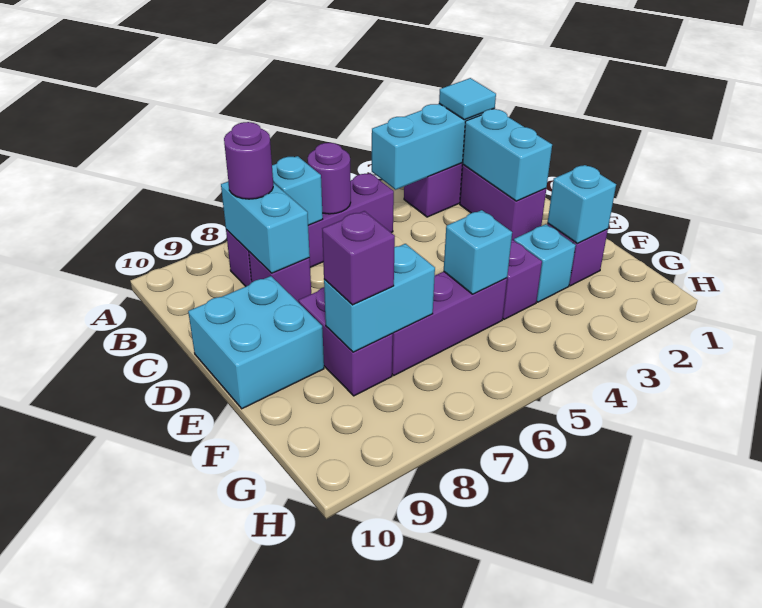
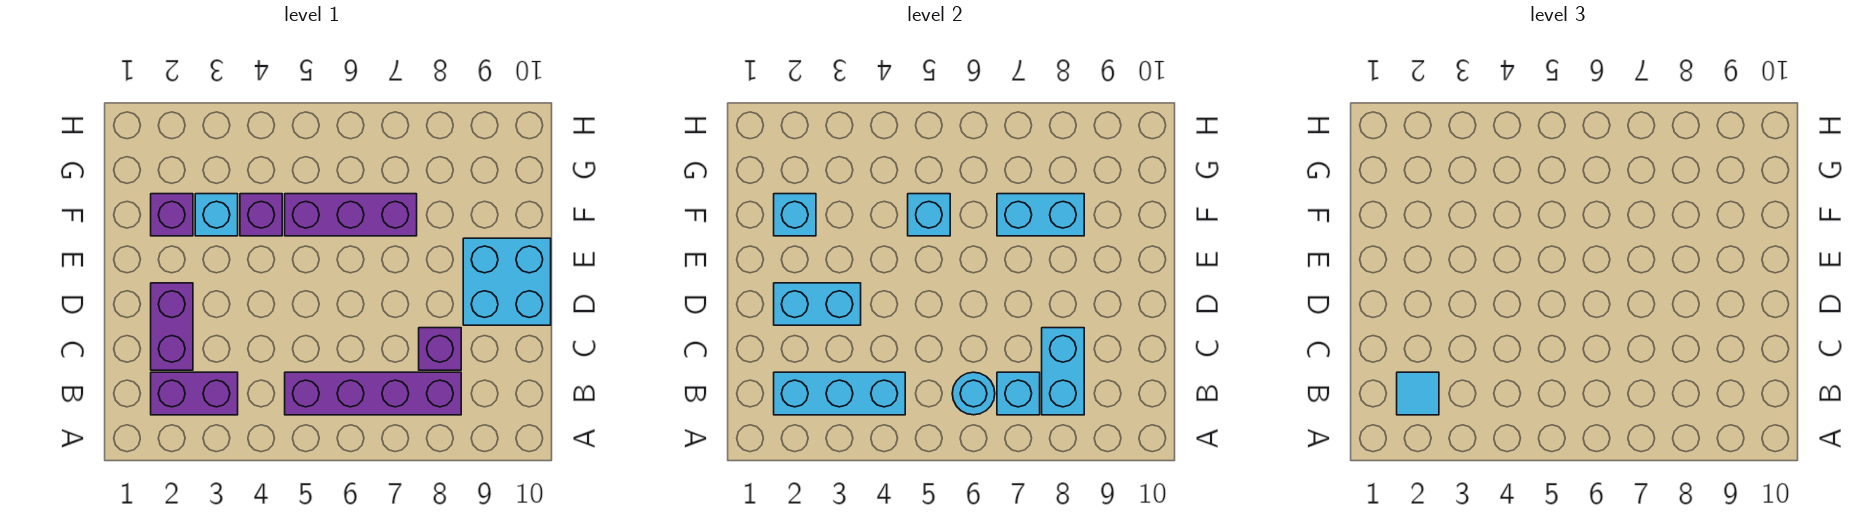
purple 1x1 round brick [308,143,351,214] -> cyan 1x1 round brick [952,372,995,415]
purple 1x1 round brick [224,122,273,199] -> none
cyan 1x2 brick [463,109,552,201] -> cyan 1x2 brick turned to [774,283,861,325]
purple 1x2 brick [299,287,393,396] -> none
purple 1x1 brick [322,211,395,305] -> none

